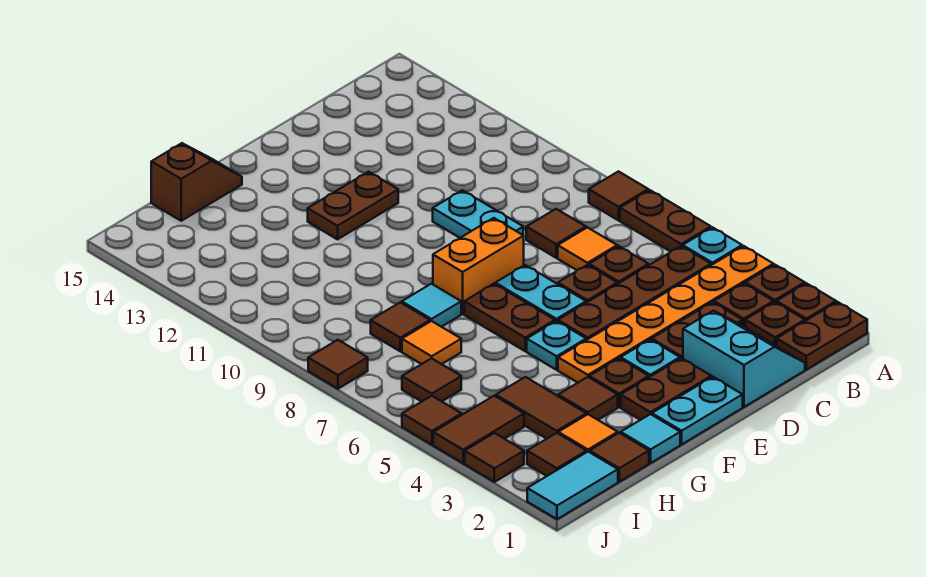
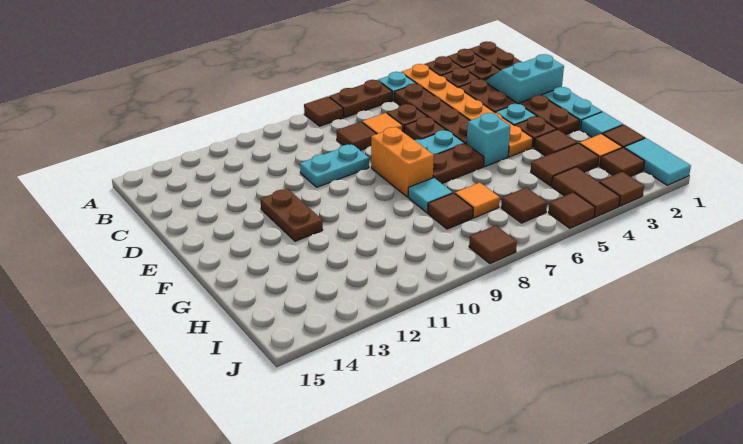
cyan 1x1 plate [527,321,586,370] -> cyan 1x1 brick [467,113,510,166]
brown 1x2 slope [151,143,242,221] -> none

